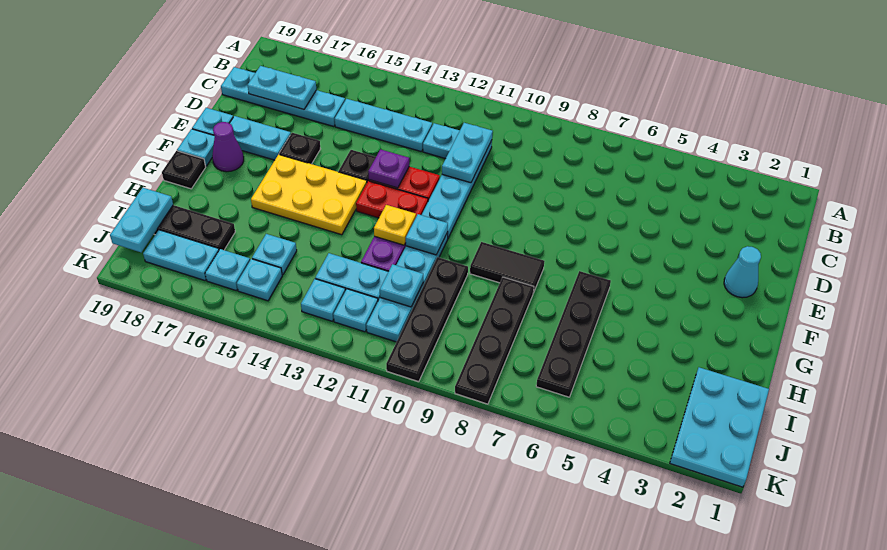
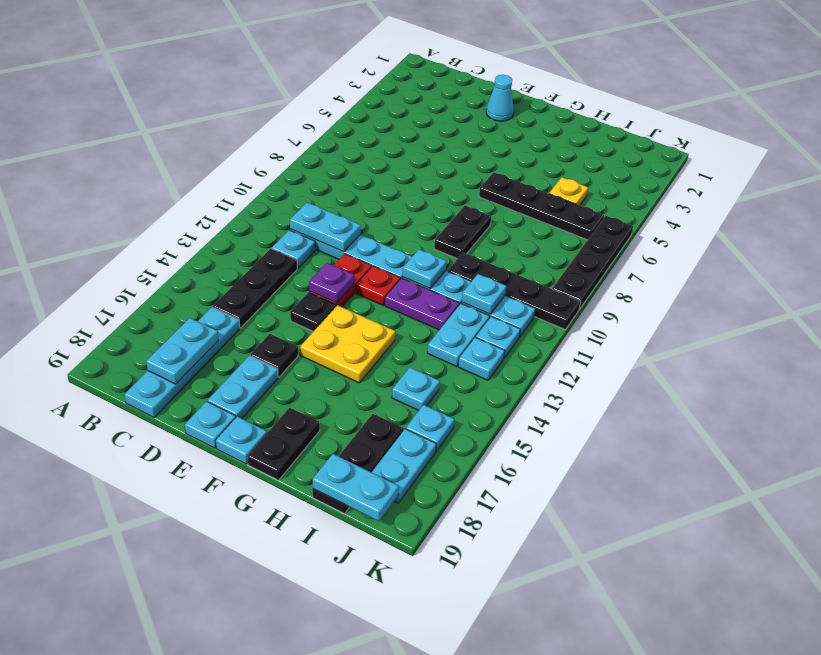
cyan 1x3 plate [335,99,432,152] -> black 1x3 plate [213,248,297,328]
red 1x2 plate [356,181,428,218] -> red 1x1 plate [356,266,400,306]
yellow 2x3 plate [251,155,367,235] -> yellow 2x2 plate [300,305,395,383]
purple 1x1 cone [212,122,244,172] -> none
black 1x2 tile [470,242,544,293] -> black 1x2 plate [434,206,491,259]
yellow 1x1 plate [374,205,416,245] -> yellow 1x1 plate moved to [549,177,588,205]
black 1x1 plate [162,151,206,189] -> black 1x2 plate [248,408,320,480]
black 1x4 plate [455,277,534,404] -> black 1x4 plate turned to [552,216,633,309]
cyan 2x3 plate [670,367,769,487] -> none
cyan 1x1 plate [237,259,282,301] -> none

